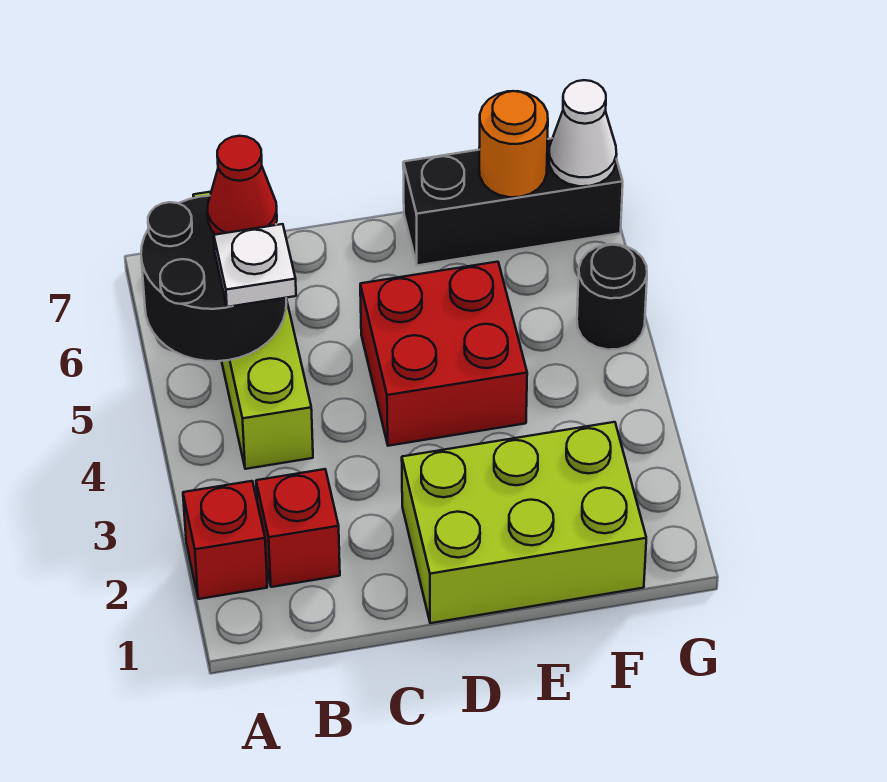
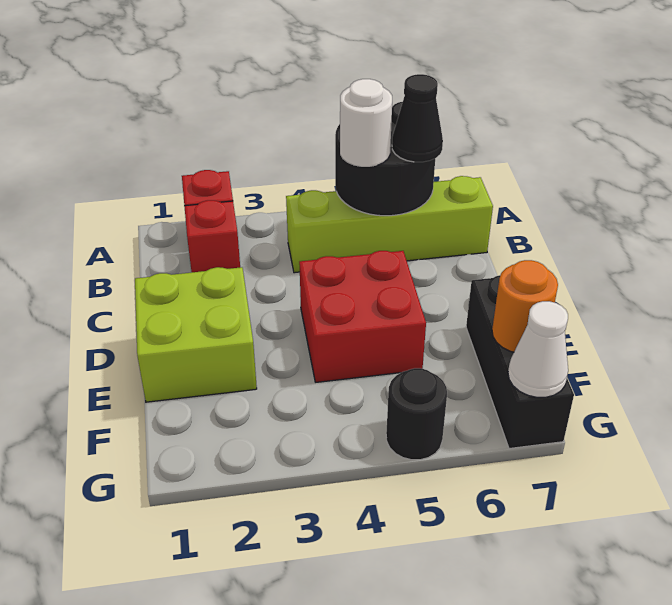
white 1x1 plate [214,224,296,307] -> white 1x1 round brick [340,79,392,167]
red 1x1 cone [208,136,277,235] -> black 1x1 cone [392,74,443,162]
lime 2x3 brick [402,422,646,623] -> lime 2x2 brick [135,267,257,402]

